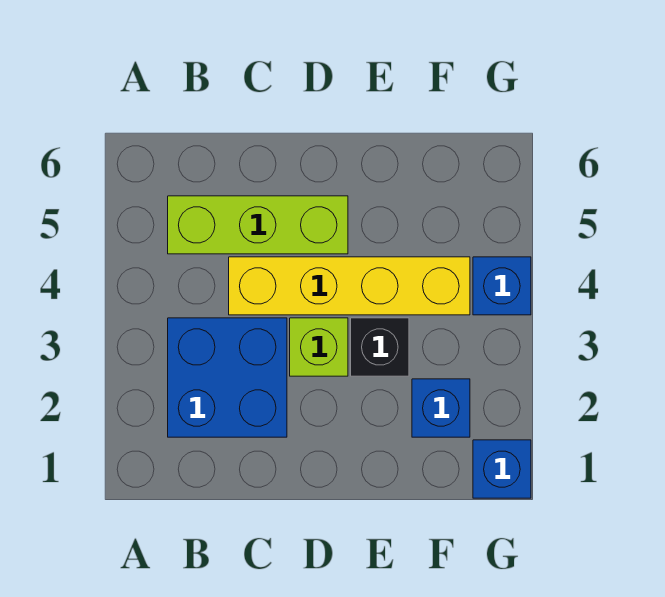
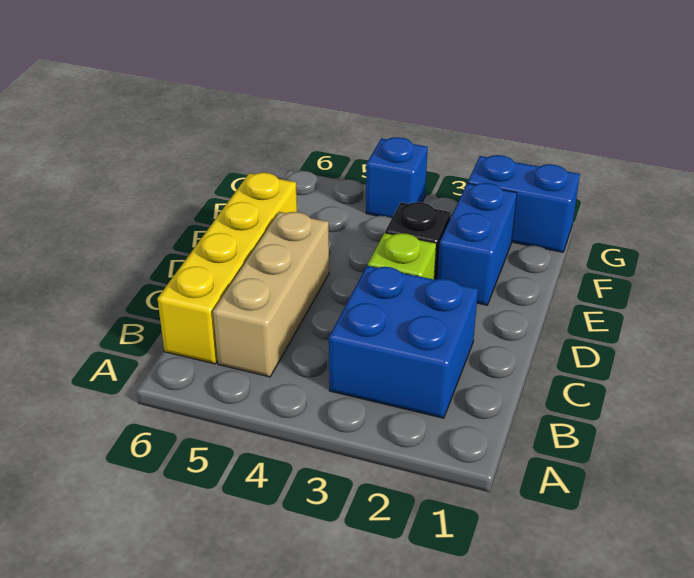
lime 1x3 brick [168,196,348,254] -> tan 1x3 brick [213,212,329,377]
yellow 1x4 brick [229,257,470,315] -> yellow 1x4 brick moved to [157,173,297,364]
blue 1x1 brick [412,379,470,437] -> blue 1x2 brick [437,183,517,305]
blue 1x1 brick [473,440,531,498] -> blue 1x2 brick [468,155,580,252]

